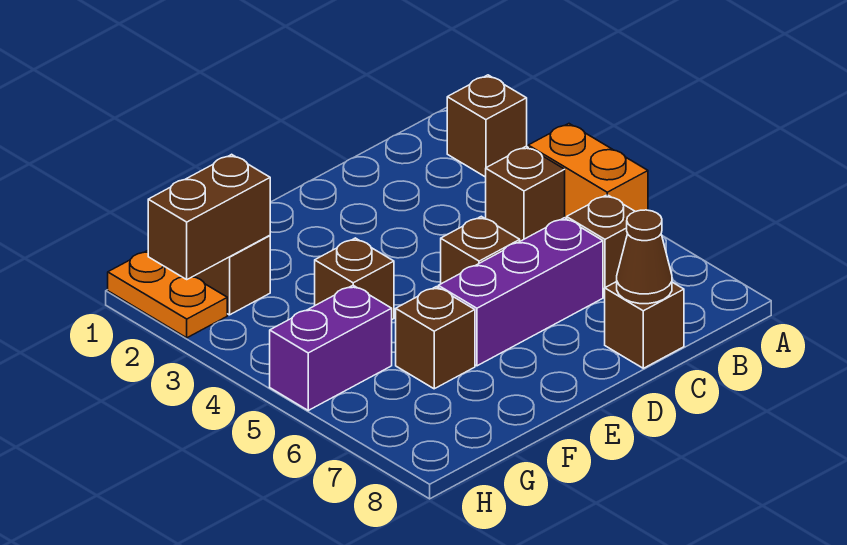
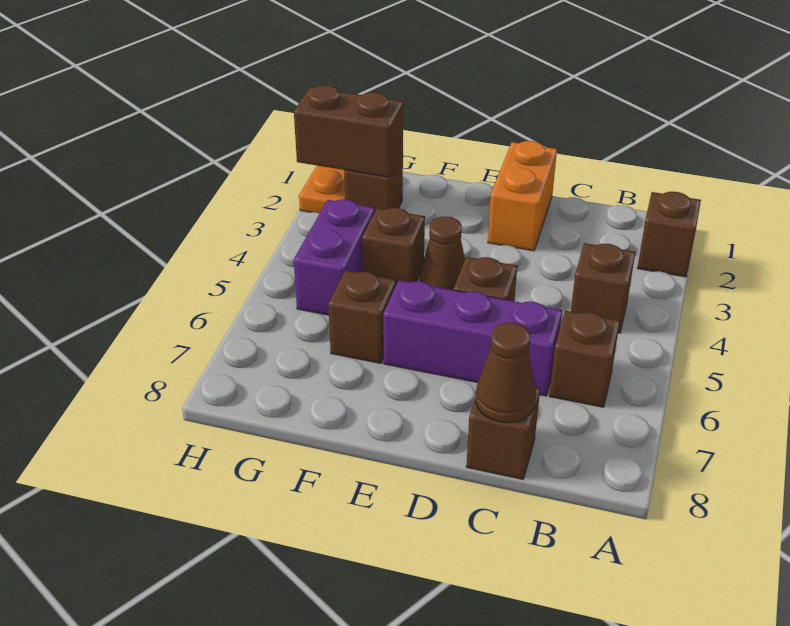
orange 1x2 brick [528,124,648,219] -> orange 1x2 brick moved to [488,141,557,251]
none -> brown 1x1 cone [419,217,465,290]
purple 1x2 brick [270,285,392,410] -> purple 1x2 brick turned to [294,199,375,315]

